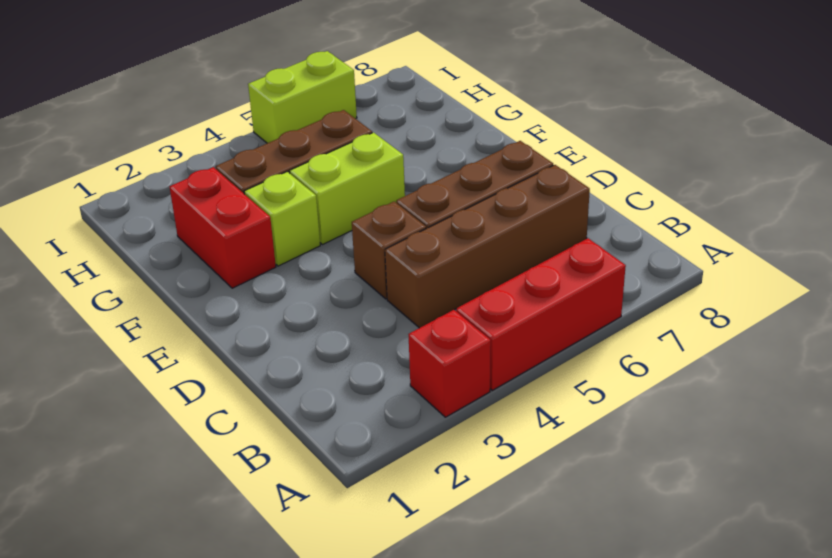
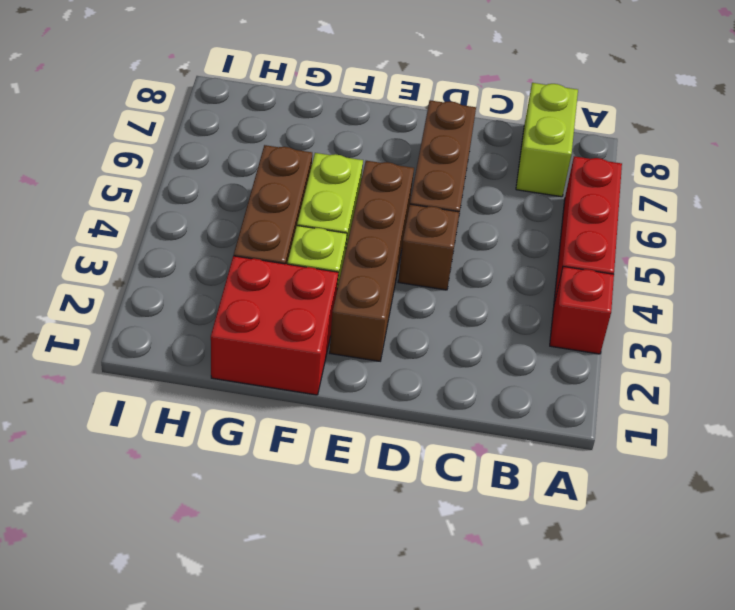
brown 1x4 brick [385,165,590,328] -> brown 1x4 brick moved to [330,161,414,361]
red 1x2 brick [169,167,276,288] -> red 2x2 brick [211,256,338,395]
lime 1x2 brick [248,51,357,143] -> lime 1x2 brick moved to [516,83,578,197]

